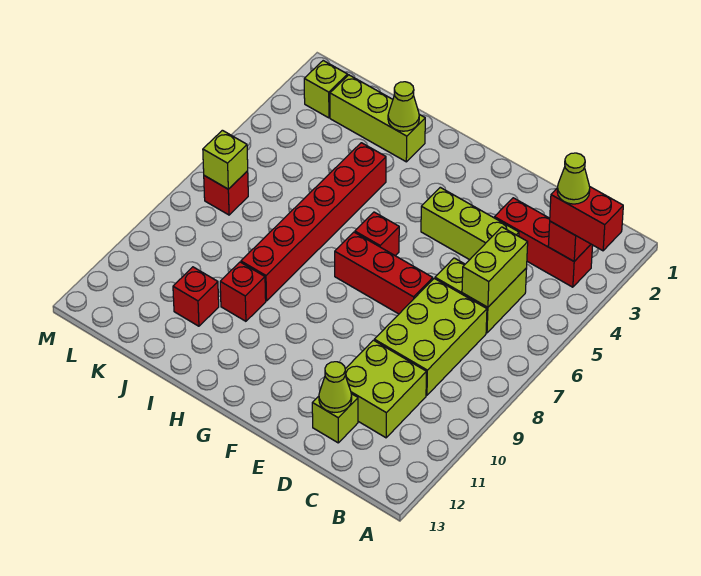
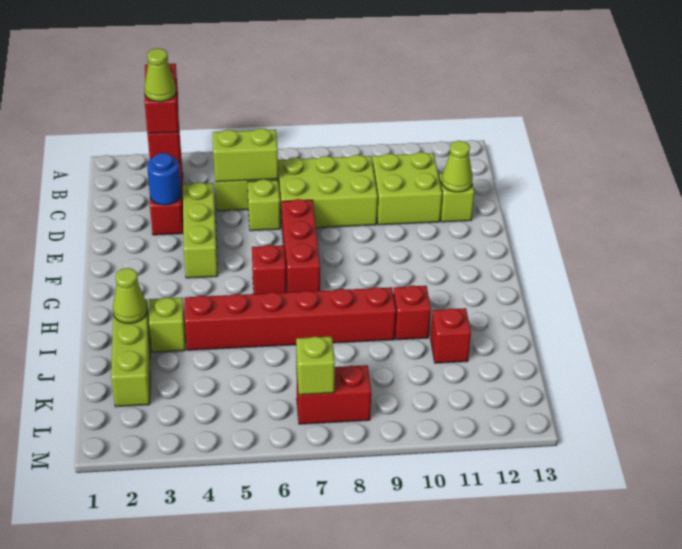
none -> blue 1x1 round brick [147,153,181,205]
lime 1x1 brick [304,61,348,118] -> lime 1x1 brick moved to [149,297,185,352]
red 1x1 brick [204,171,248,215] -> red 1x2 brick [296,365,371,424]

